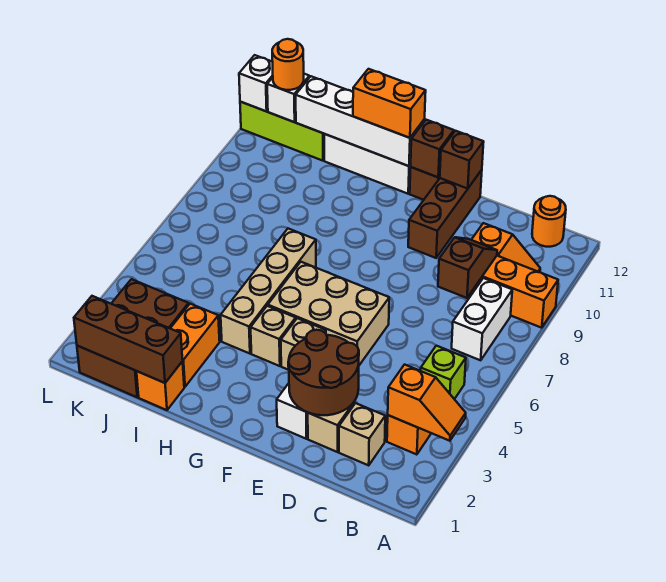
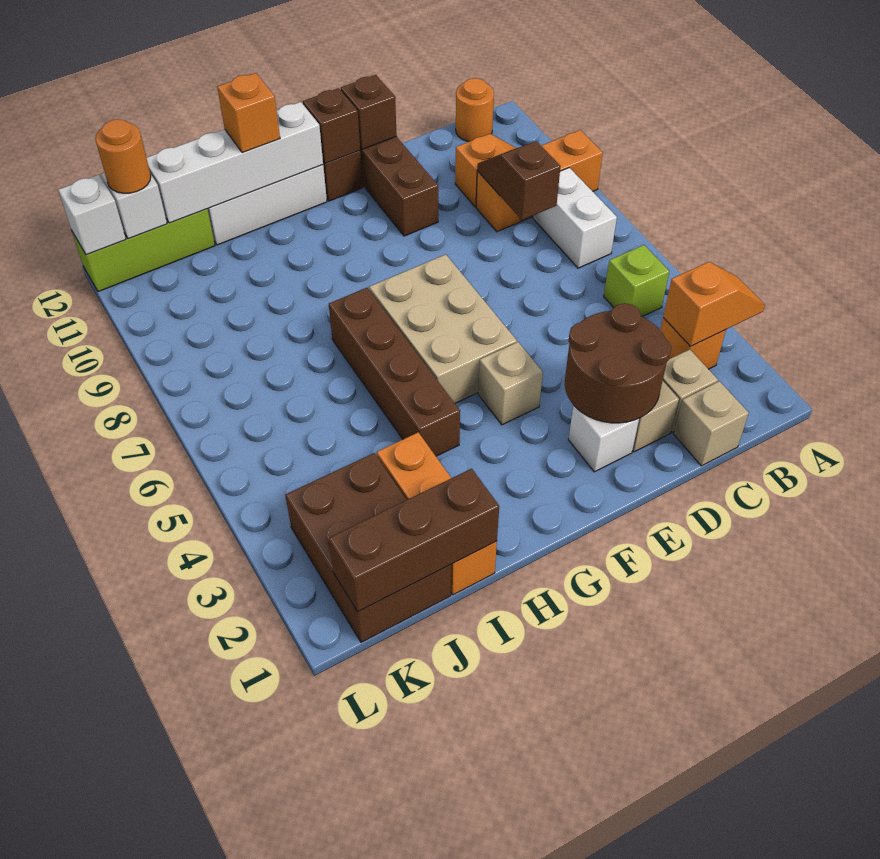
tan 2x3 brick [268,262,389,365] -> tan 2x3 brick turned to [369,254,517,403]
tan 1x1 brick [251,306,296,366] -> tan 1x1 brick moved to [674,381,749,466]
orange 1x2 brick [353,69,426,138] -> orange 1x1 brick [217,73,280,153]
tan 1x4 brick [221,229,316,354] -> brown 1x4 brick [329,288,460,456]

